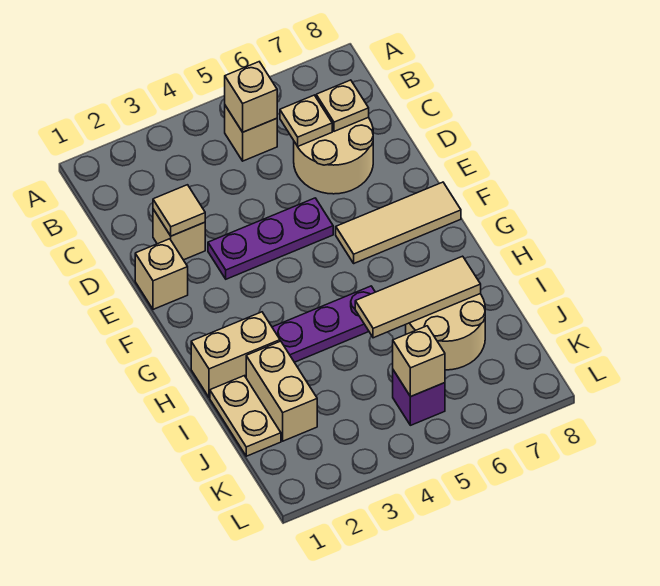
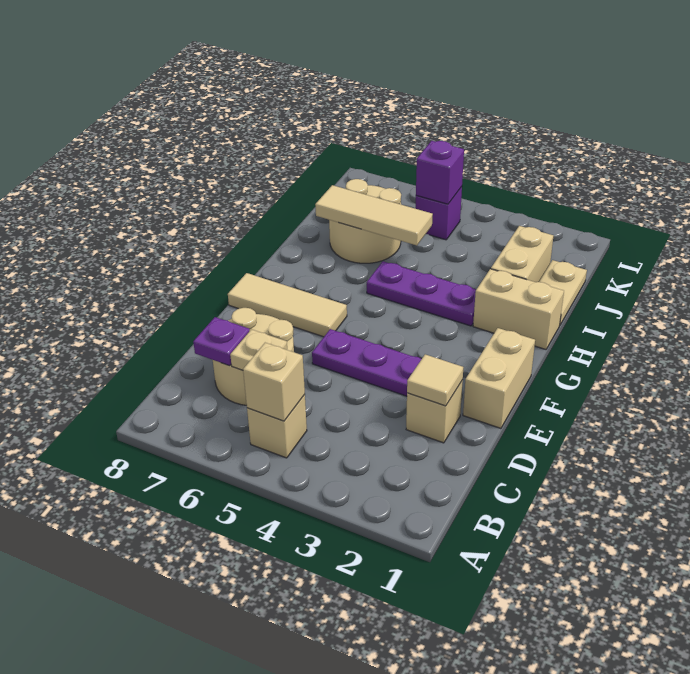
tan 1x1 plate [316,80,369,131] -> purple 1x1 plate [193,317,250,366]
tan 1x1 brick [135,239,188,309] -> tan 1x2 brick [463,328,535,428]
tan 1x1 brick [393,326,445,397] -> purple 1x1 brick [416,141,464,204]

